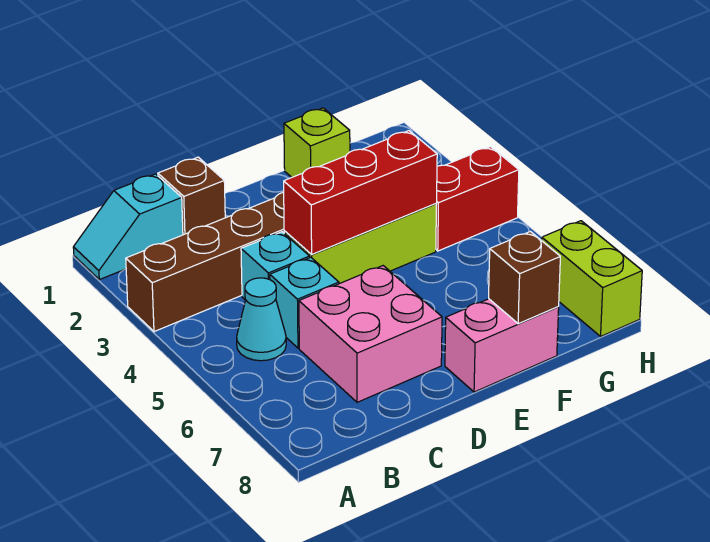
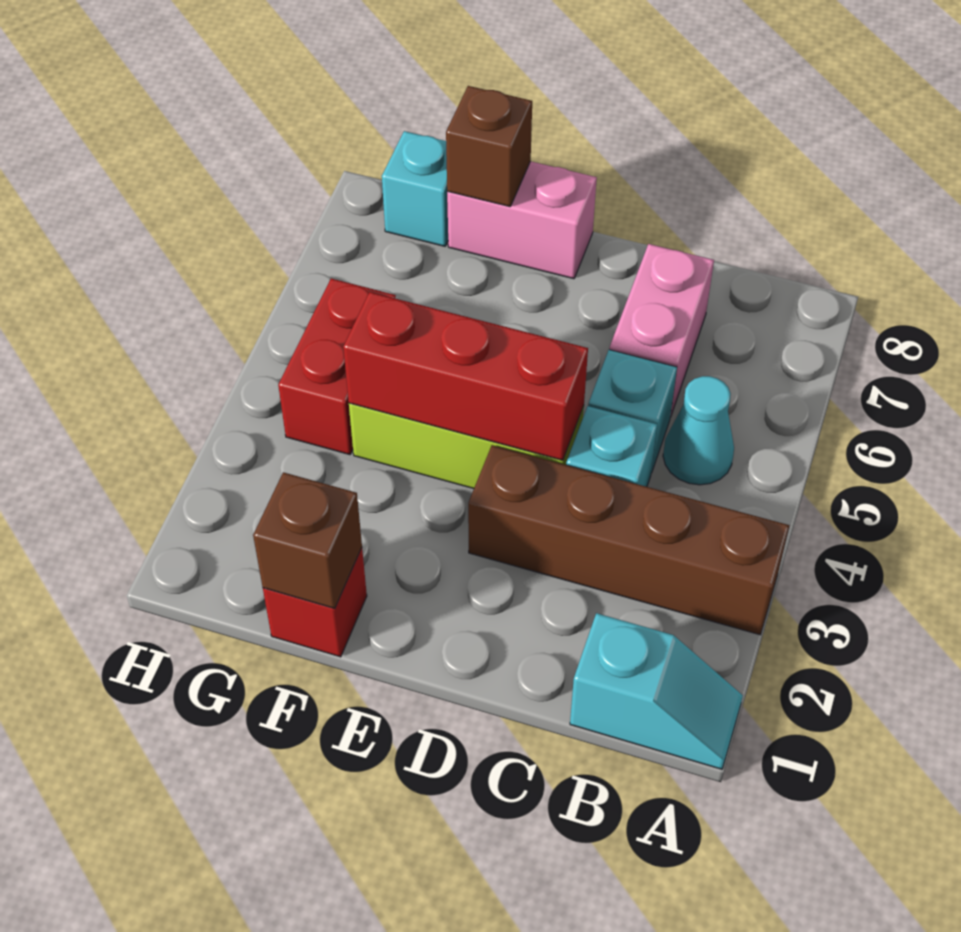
brown 1x1 brick [158,157,225,235] -> brown 1x1 brick moved to [253,472,362,608]
pink 2x2 brick [299,266,442,402] -> pink 1x2 brick [609,244,714,417]
lime 1x1 brick [284,108,350,177] -> red 1x1 brick [263,548,367,657]
red 1x2 brick [436,147,519,251] -> red 1x2 brick turned to [278,279,396,455]
none -> cyan 1x1 brick [382,131,448,246]
lime 1x2 brick [542,221,642,336] -> none

